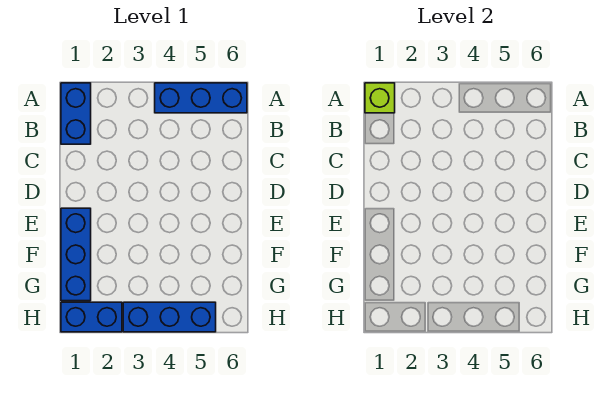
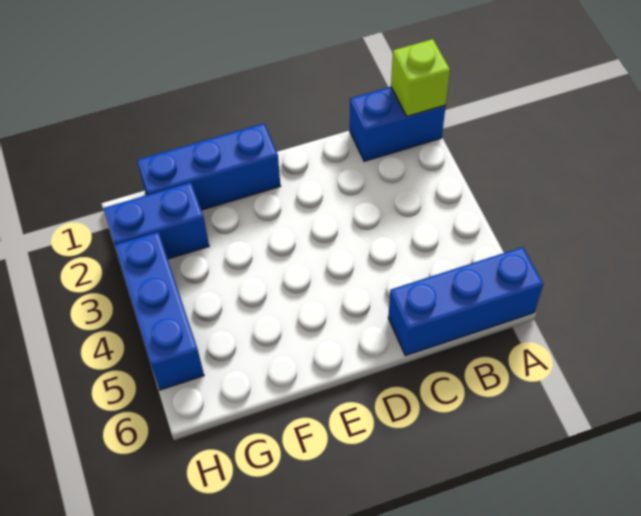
blue 1x3 brick [155,83,247,113] -> blue 1x3 brick turned to [388,247,543,356]
blue 1x2 brick [61,302,122,332] -> blue 1x2 brick turned to [103,182,209,259]

